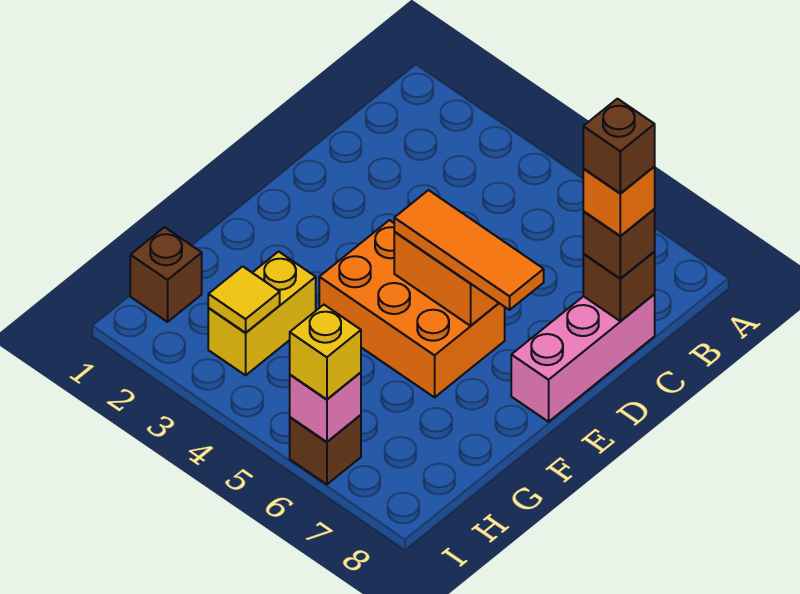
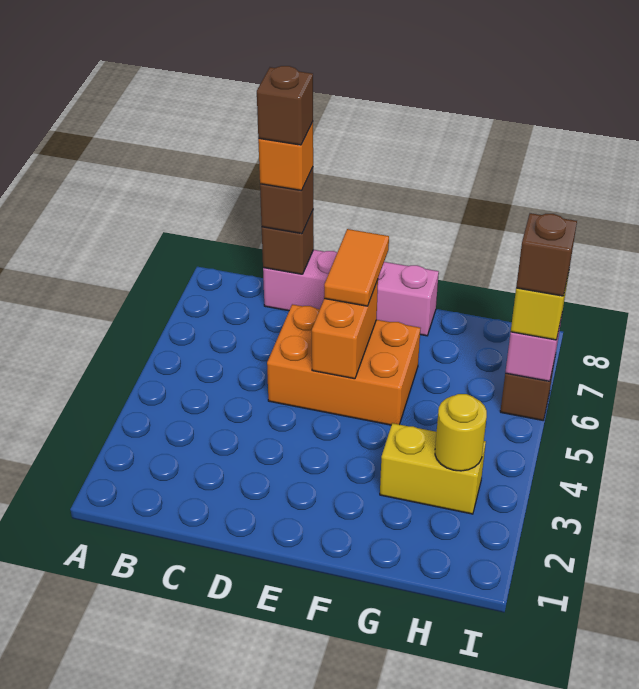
pink 1x3 brick [511,294,655,422] -> pink 1x4 brick [263,250,439,336]
orange 2x3 brick [319,220,505,397] -> orange 2x3 brick turned to [267,304,420,425]
orange 1x3 tile [394,190,544,310] -> orange 1x2 tile [324,229,389,306]
brown 1x1 brick [130,227,202,322] -> brown 1x1 brick moved to [516,213,577,296]
yellow 1x1 tile [208,266,280,333] -> yellow 1x1 round brick [435,394,487,471]

